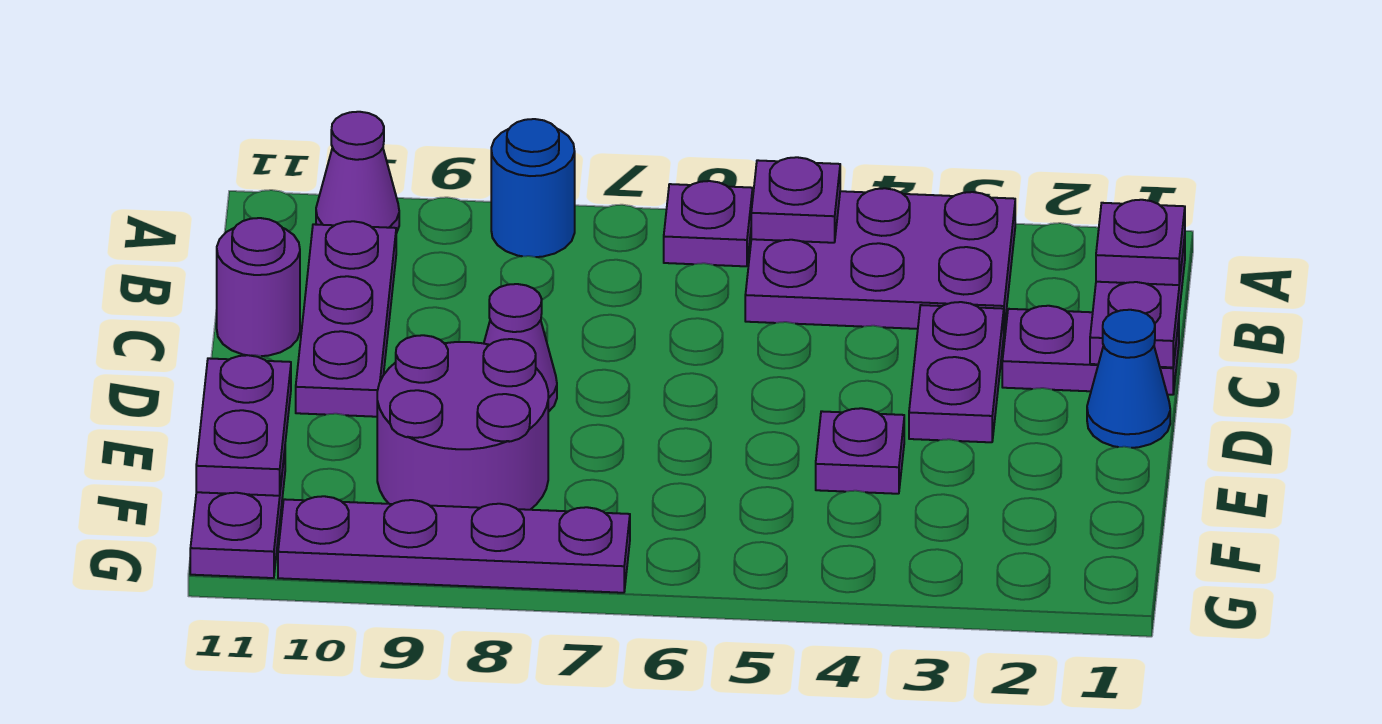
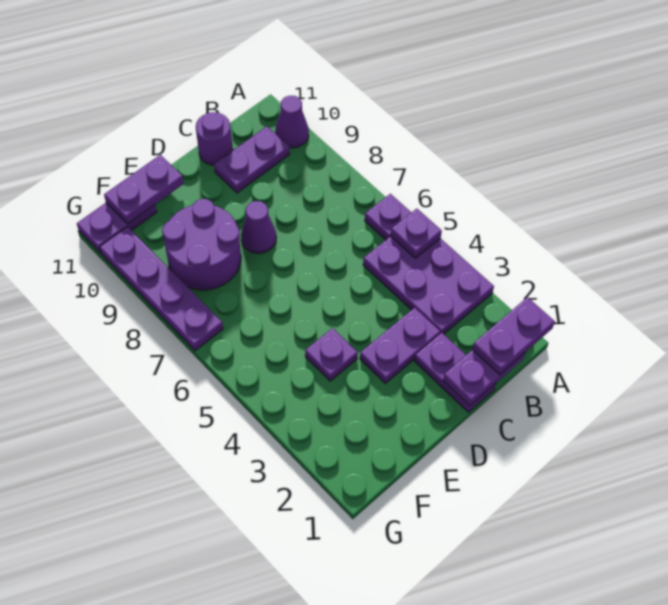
blue 1x1 round brick [491,119,575,257] -> none
purple 1x1 plate [1096,200,1185,285] -> purple 1x2 plate [473,297,555,375]
purple 1x3 plate [296,221,396,417] -> purple 1x2 plate [214,126,290,193]
blue 1x1 cone [1087,310,1170,448] -> none

